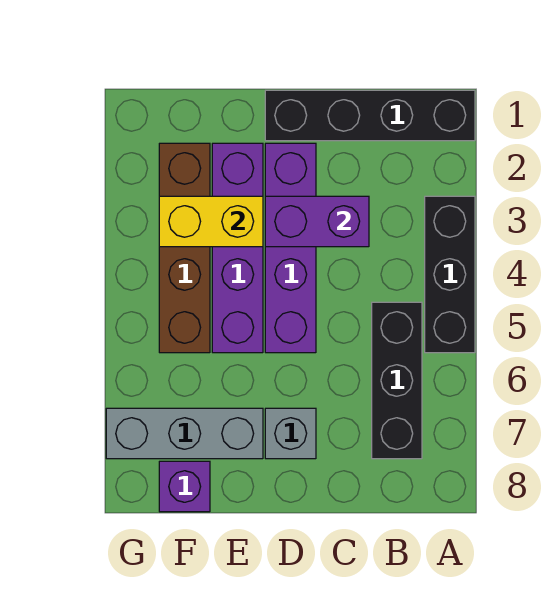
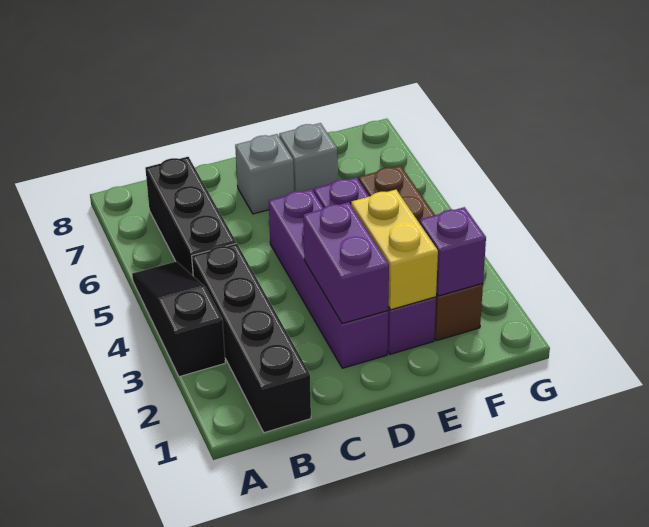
black 1x4 brick [265,90,475,141] -> black 1x4 brick turned to [192,243,311,433]
black 1x3 brick [425,196,475,353] -> black 1x3 slope [132,261,225,377]
purple 1x2 brick [265,196,369,247] -> purple 1x2 brick turned to [303,202,389,324]
yellow 1x2 brick [159,196,263,247] -> yellow 1x2 brick turned to [351,190,438,310]
grey 1x3 brick [106,408,263,459] -> grey 1x1 brick [279,123,338,192]
purple 1x1 brick [159,461,210,512] -> purple 1x1 brick moved to [419,207,486,296]

